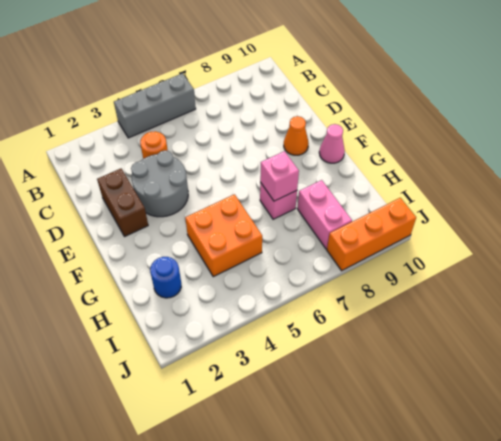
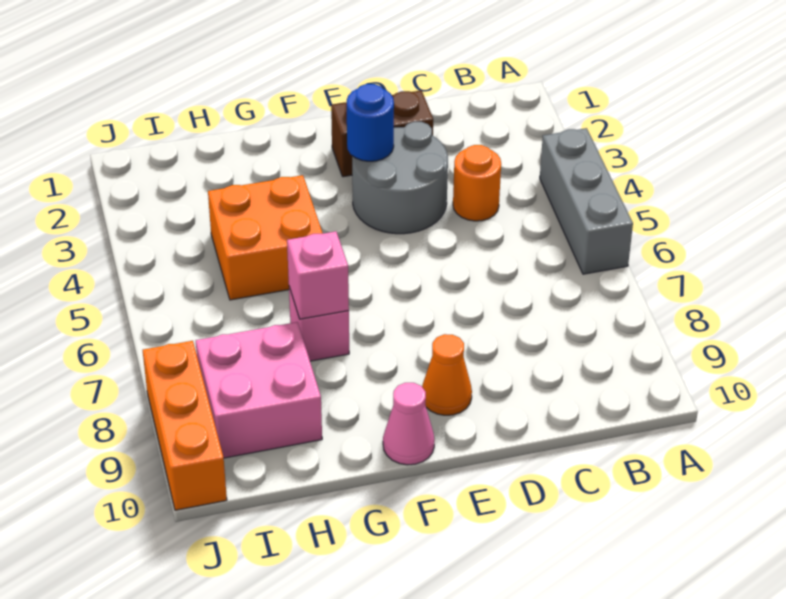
blue 1x1 round brick [150,257,181,298] -> blue 1x1 round brick moved to [347,84,394,161]
pink 1x2 brick [297,180,352,249] -> pink 2x2 brick [196,322,322,458]

